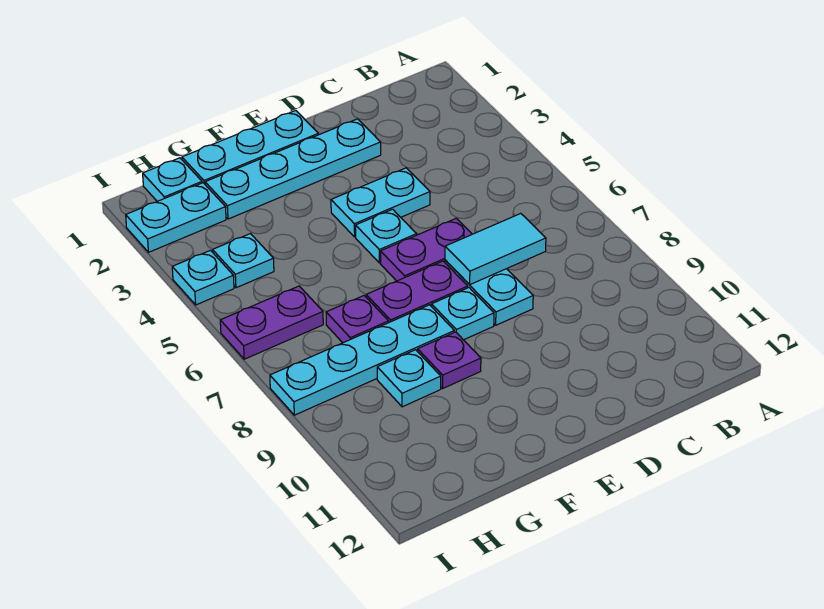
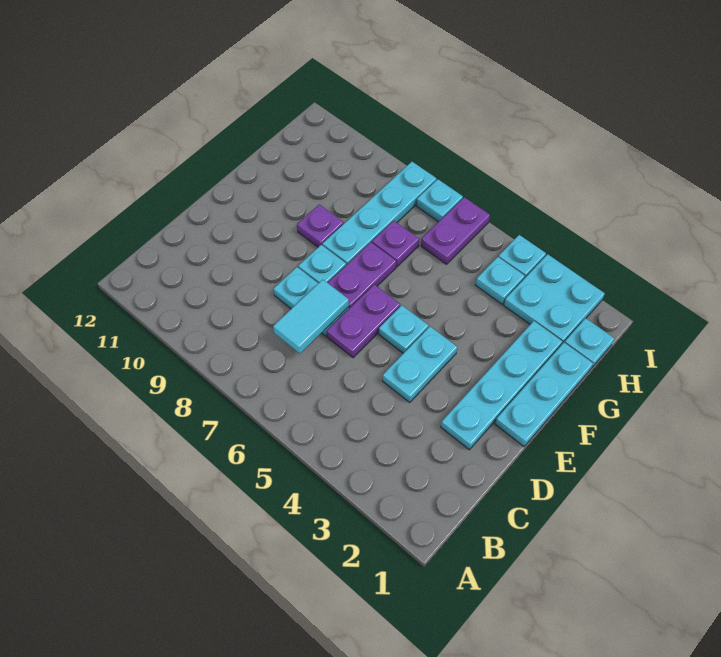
cyan 1x1 plate [377,350,441,407] -> cyan 1x1 plate moved to [417,179,463,222]
cyan 1x2 plate [126,183,226,252] -> cyan 2x2 plate [504,254,605,345]

